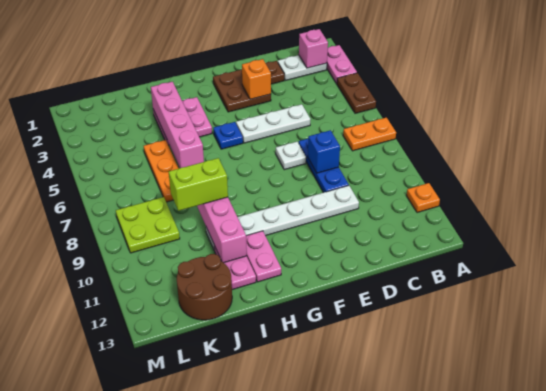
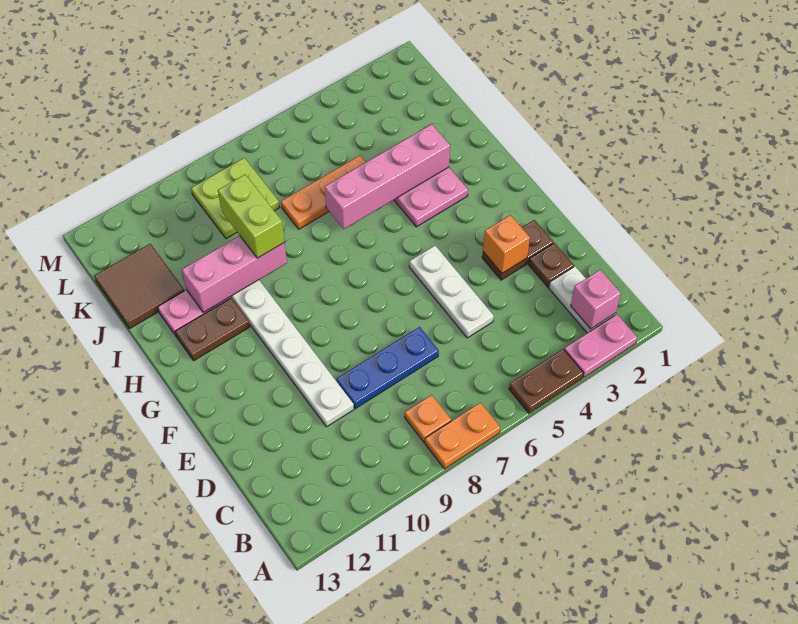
orange 1x2 plate [343,118,396,151] -> orange 1x2 plate turned to [425,403,500,469]
orange 1x1 plate [406,183,440,213] -> orange 1x1 plate moved to [405,395,451,442]
blue 1x1 brick [308,130,340,173] -> none
brown 2x2 plate [213,69,271,112] -> brown 1x2 plate [482,220,553,280]
white 1x1 plate [276,142,306,170] -> none
blue 1x1 plate [213,122,243,149] -> none
pink 1x2 plate [246,231,281,282] -> brown 1x2 plate [175,298,250,360]
brown 2x2 round brick [177,254,232,320] -> brown 2x2 tile [95,244,184,329]

